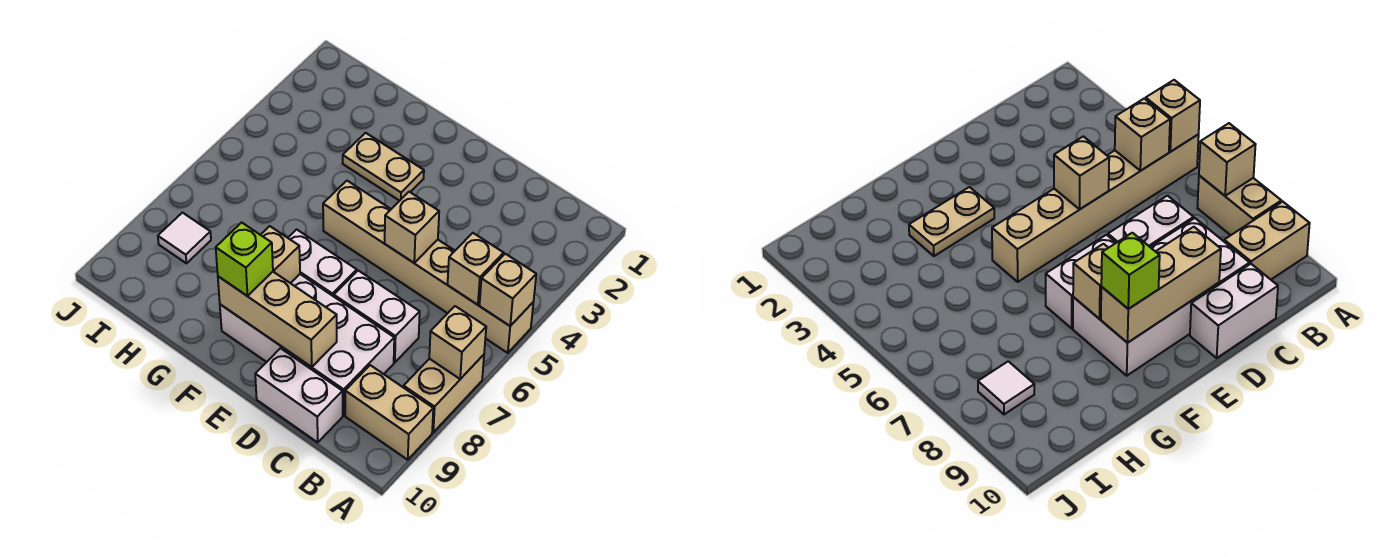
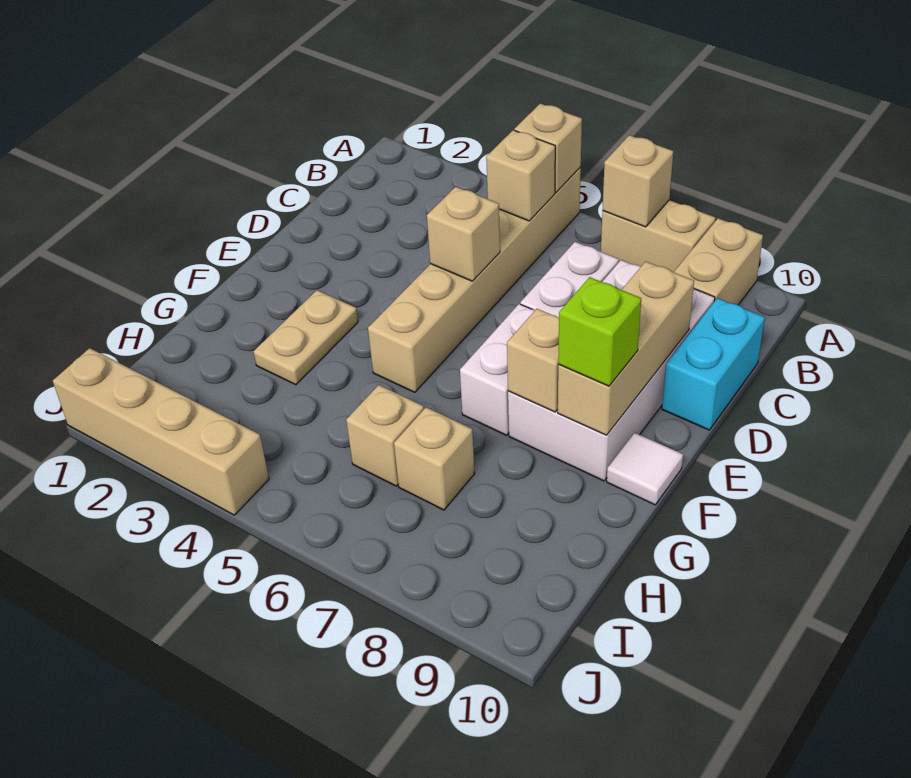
white 1x2 brick [255,348,343,442] -> cyan 1x2 brick [662,298,765,430]
none -> tan 1x1 brick [346,385,424,486]
none -> tan 1x1 brick [394,407,475,510]
white 1x1 tile [158,213,211,263] -> white 1x1 tile moved to [607,433,683,505]
none -> tan 1x4 brick [53,348,269,515]

